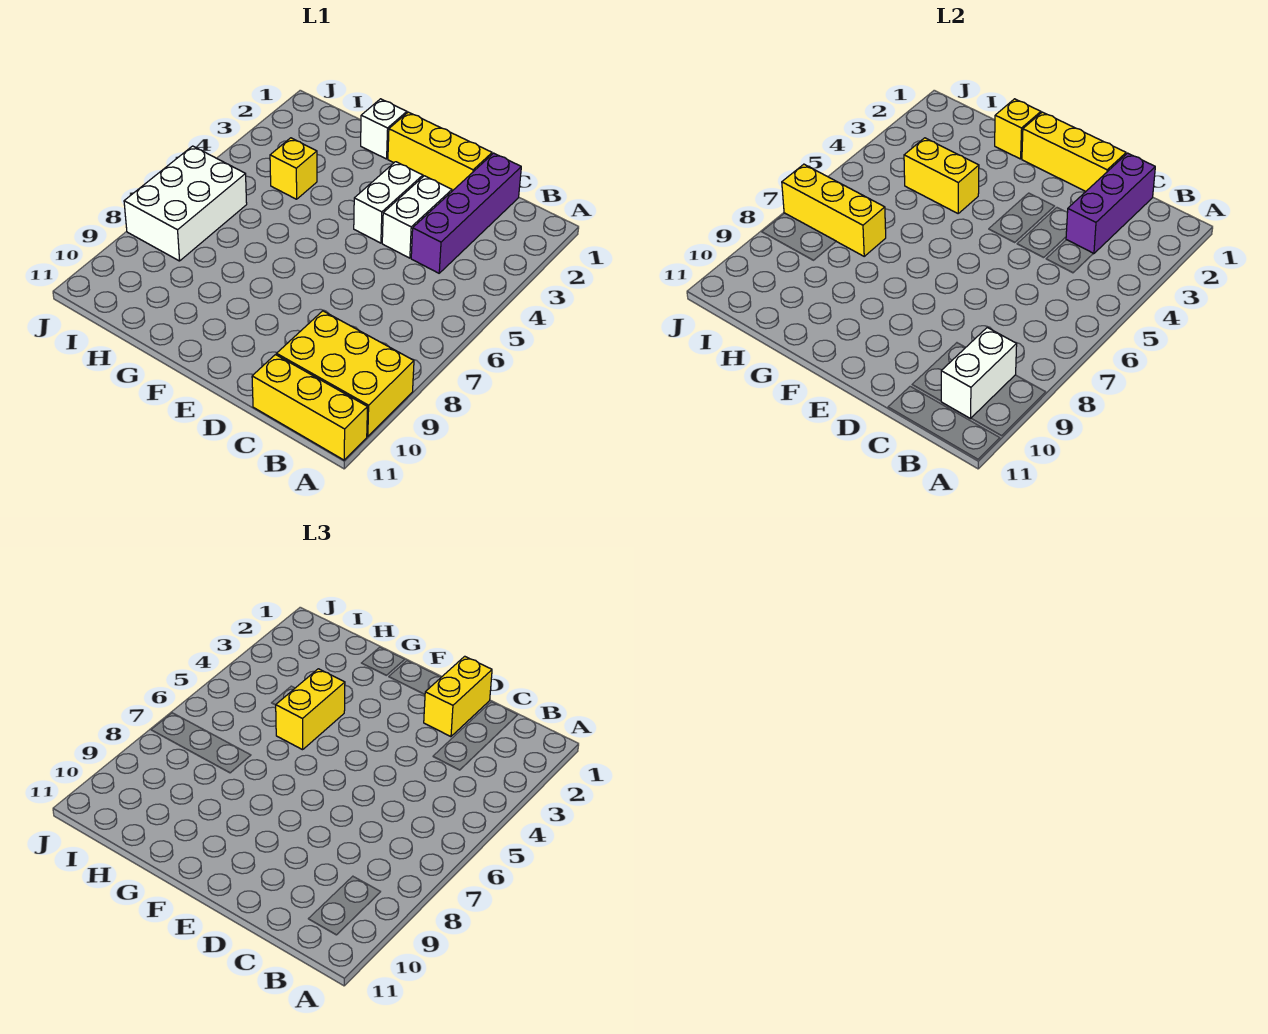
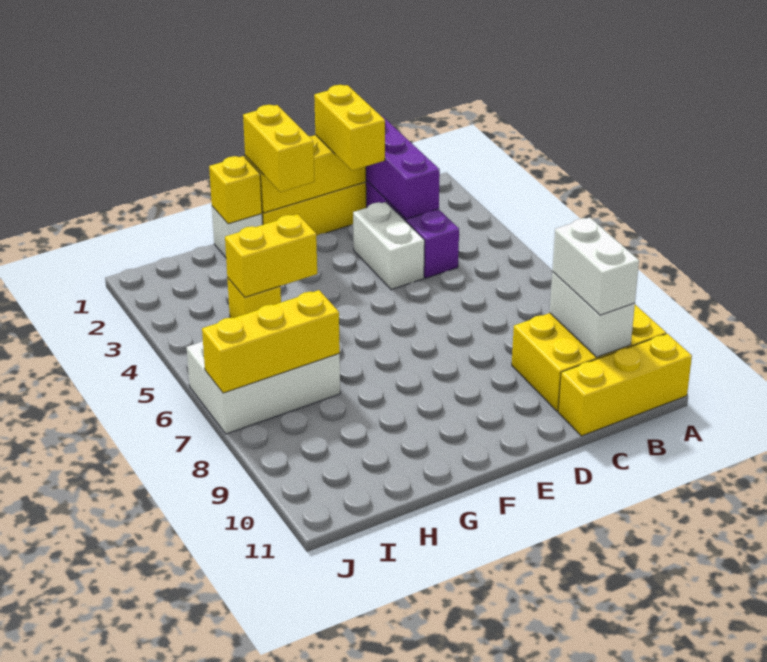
white 1x2 brick [354,162,423,243] -> white 1x2 brick moved to [552,217,639,315]
yellow 1x2 brick [276,669,345,750] -> yellow 1x2 brick moved to [243,105,315,192]
white 2x3 brick [124,146,247,261] -> white 2x3 brick turned to [187,341,340,434]

